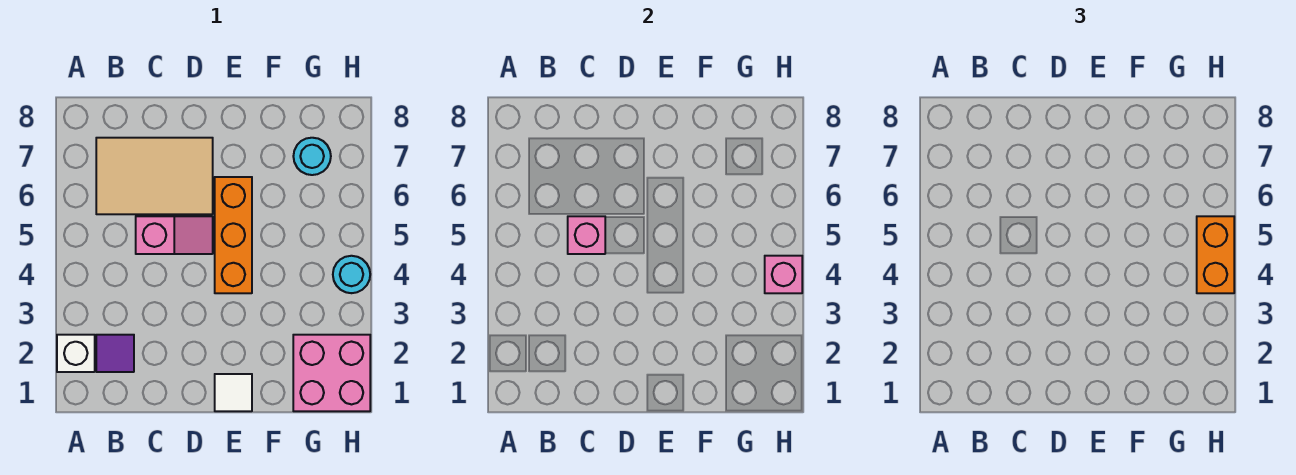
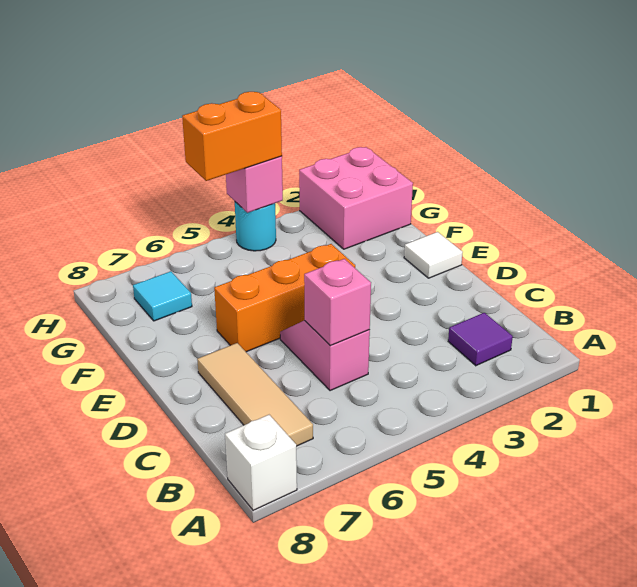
white 1x1 brick [57,335,95,372] -> white 1x1 brick moved to [225,415,297,510]
tan 2x3 tile [96,138,213,214] -> tan 1x3 tile [197,343,313,446]
cyan 1x1 round brick [293,138,331,175] -> cyan 1x1 tile [133,271,192,321]

